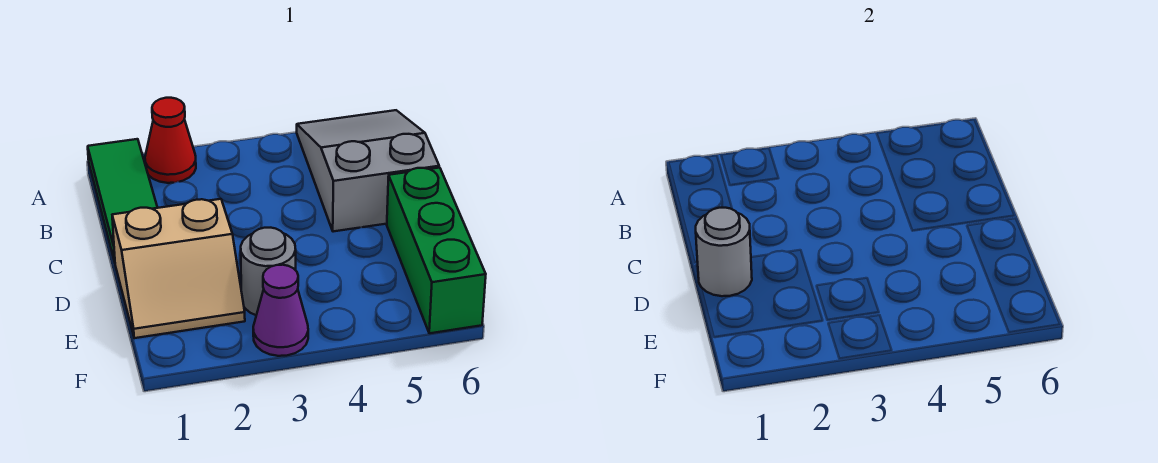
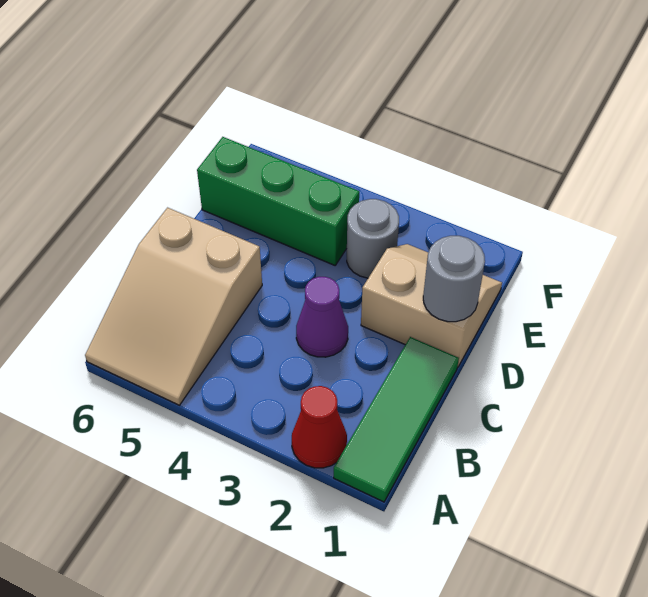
grey 2x3 slope [297,110,439,232] -> tan 2x3 slope [85,208,262,405]
green 1x3 brick [387,168,486,333] -> green 1x3 brick turned to [197,137,359,265]
purple 1x1 cone [253,265,308,356] -> purple 1x1 cone moved to [296,277,348,357]

